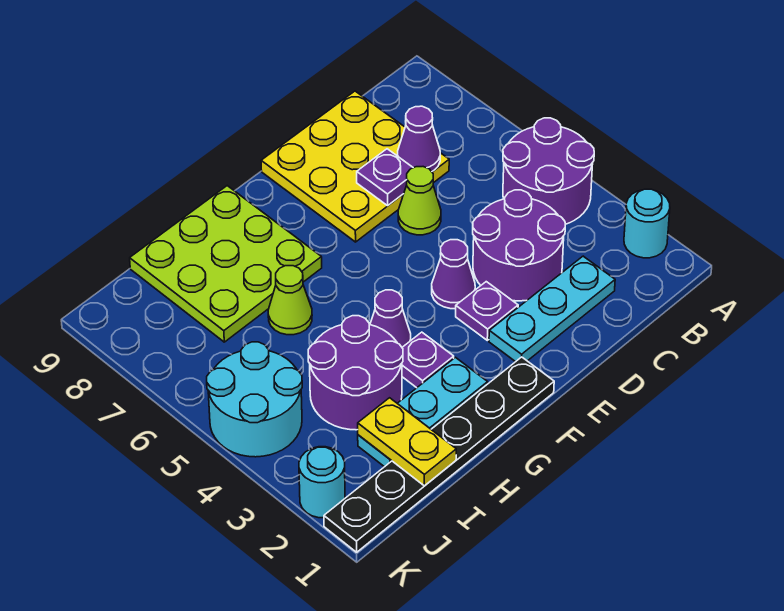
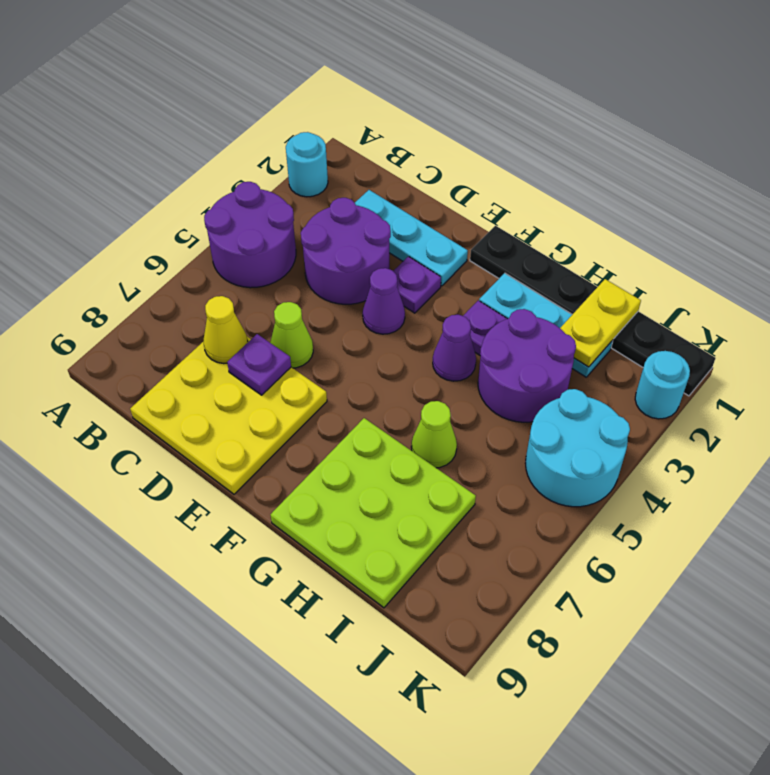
purple 1x1 cone [398,106,440,172] -> yellow 1x1 cone [204,296,248,364]

